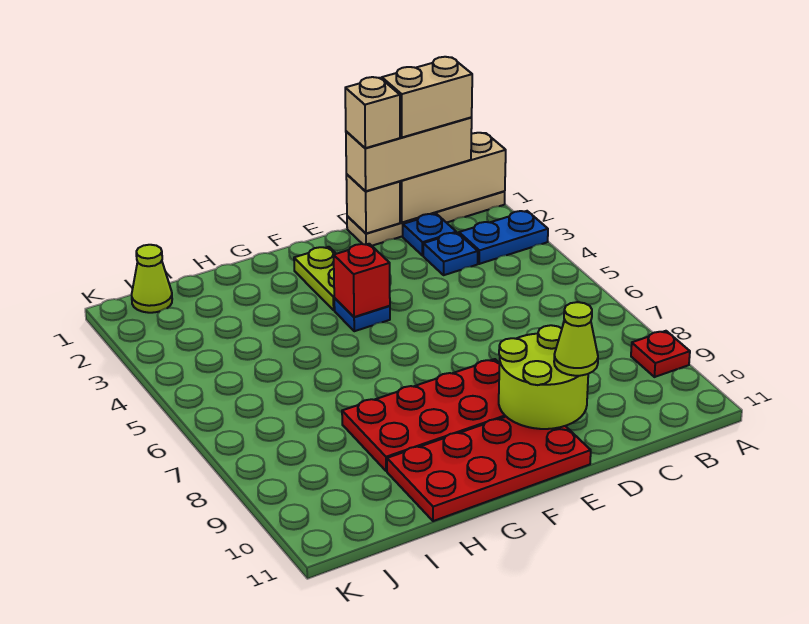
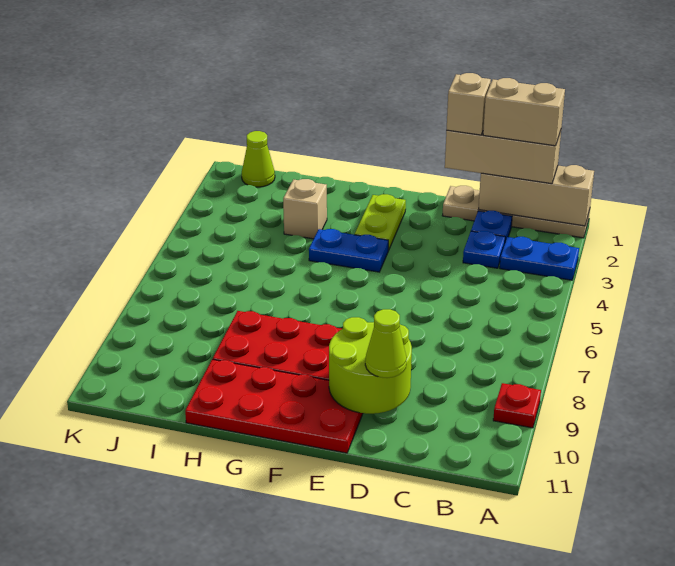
tan 1x1 brick [346,174,400,234] -> tan 1x1 brick moved to [283,179,327,239]
blue 1x1 plate [334,298,390,331] -> blue 1x2 plate [309,229,388,272]
red 1x1 brick [334,244,390,317] -> none

